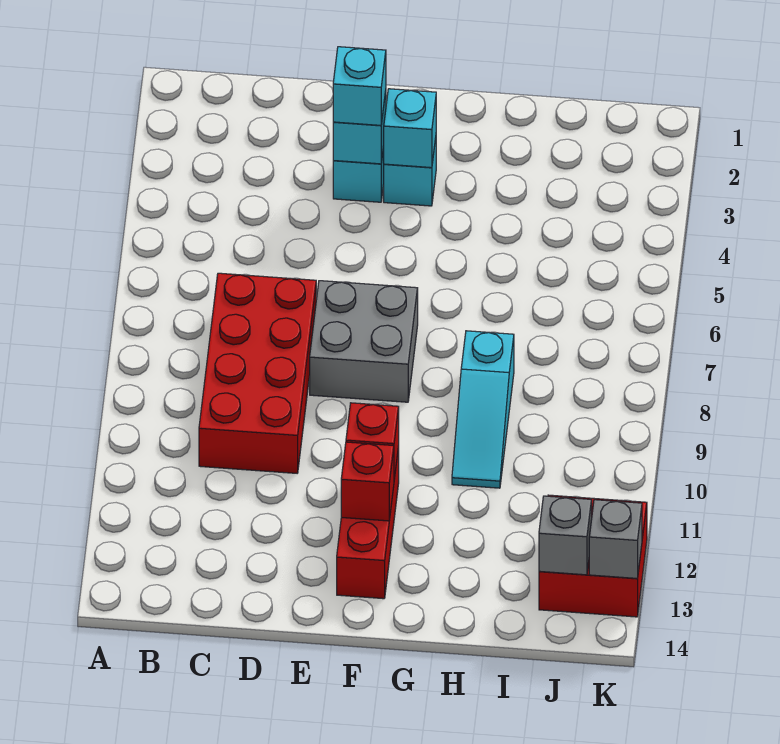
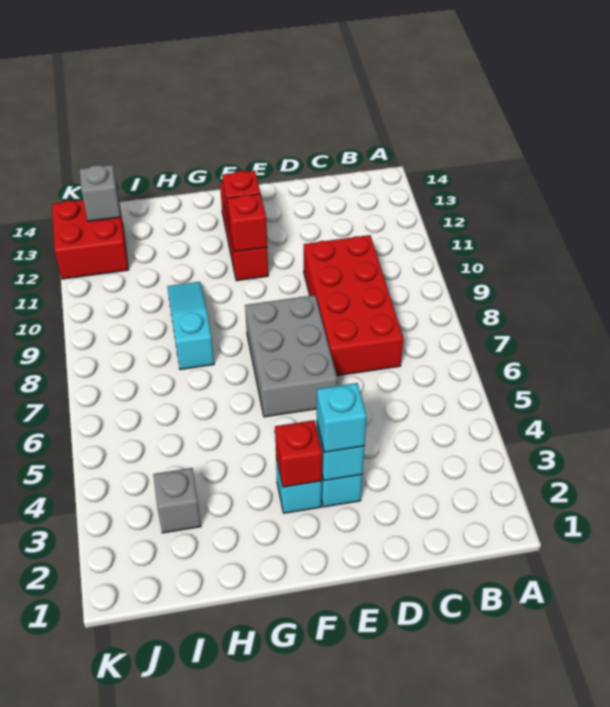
grey 2x2 brick [310,281,418,402] -> grey 2x3 brick [245,295,337,417]
cyan 1x1 brick [383,89,436,168] -> red 1x1 brick [275,420,322,487]
grey 1x1 brick [589,500,642,579] -> grey 1x1 brick moved to [153,468,201,533]

